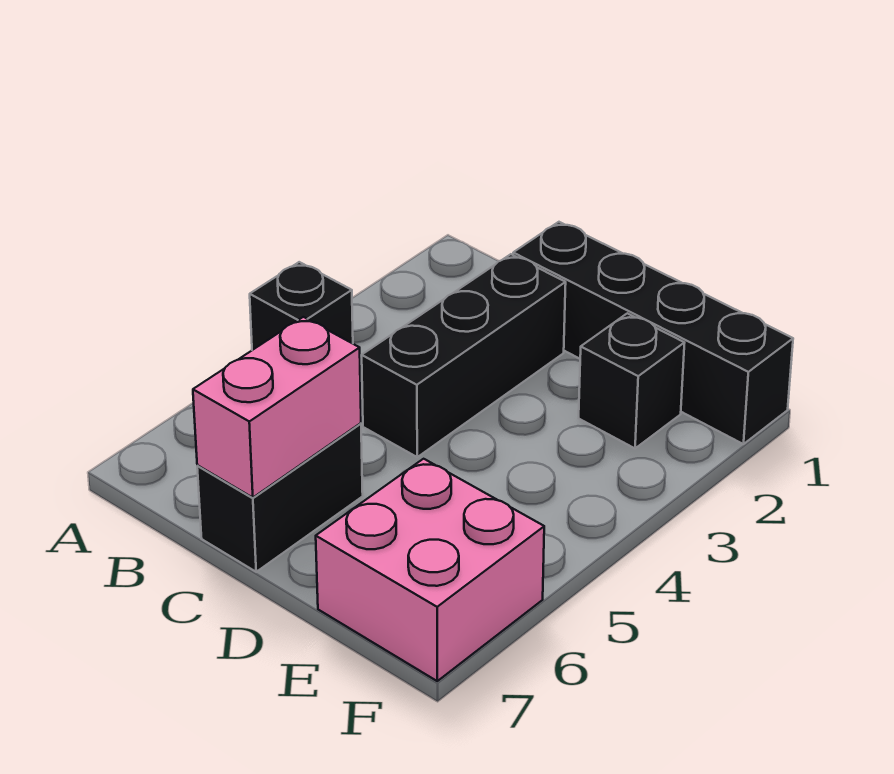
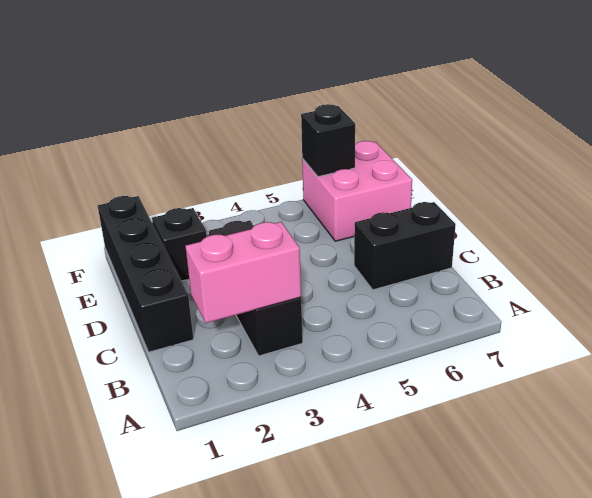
black 1x1 brick [250,262,353,350] -> black 1x1 brick moved to [301,104,355,177]
black 1x3 brick [362,254,566,457] -> black 1x3 brick turned to [209,221,303,356]
pink 1x2 brick [193,317,361,498] -> pink 1x2 brick moved to [185,222,301,323]

